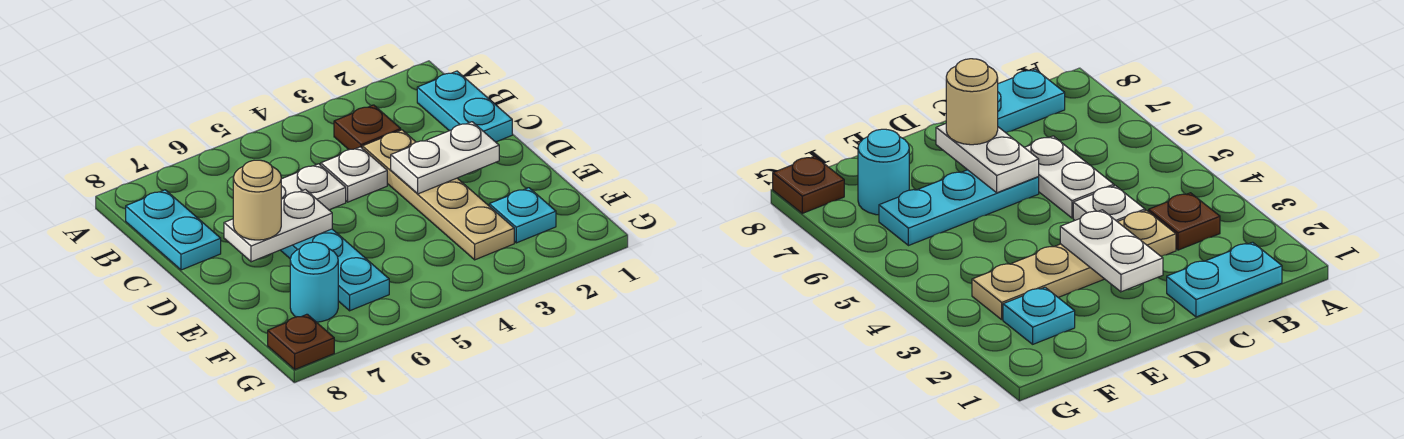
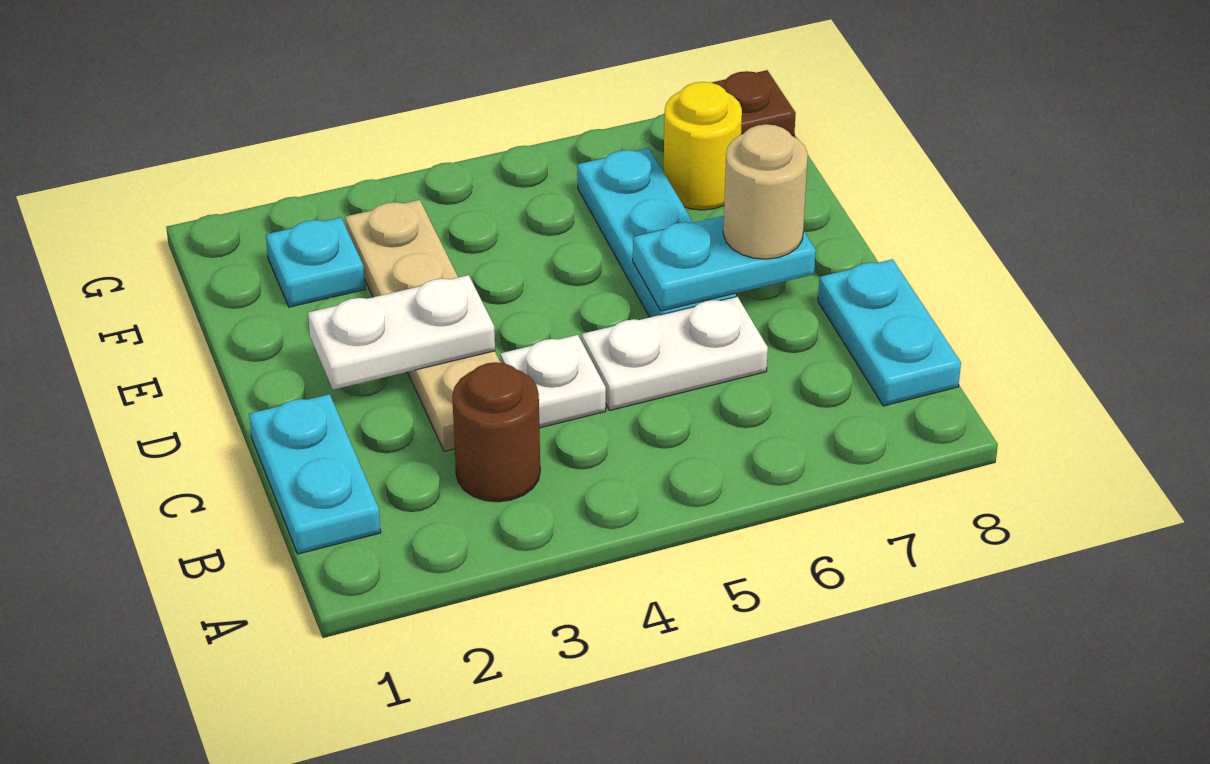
brown 1x1 plate [334,105,401,150] -> brown 1x1 round brick [452,362,540,502]
white 1x2 plate [224,189,332,262] -> cyan 1x2 plate [633,216,816,311]
cyan 1x1 round brick [290,242,338,322] -> yellow 1x1 round brick [664,82,742,210]

